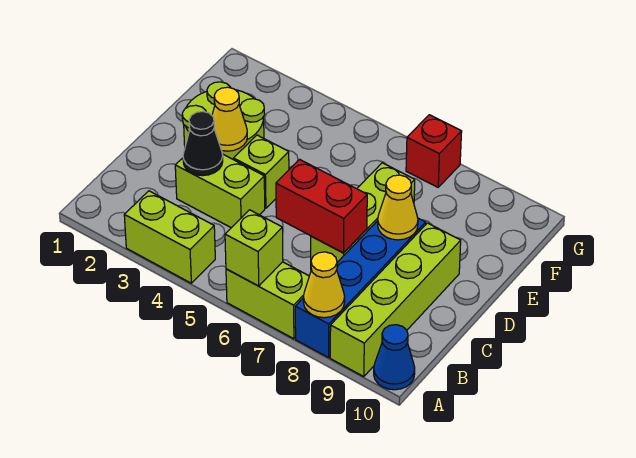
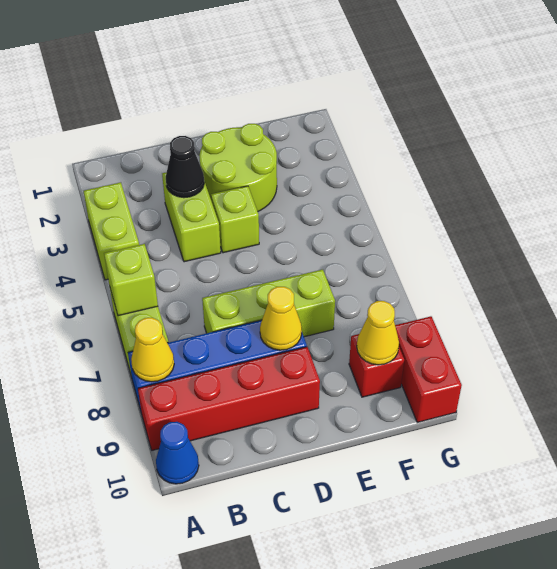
lime 1x4 brick [330,223,461,377] -> red 1x4 brick [138,347,320,450]
red 1x2 brick [276,159,367,253] -> red 1x2 brick moved to [395,316,462,422]
yellow 1x1 cone [212,87,247,151] -> yellow 1x1 cone moved to [357,301,399,365]
red 1x1 brick [406,115,462,187] -> red 1x1 brick moved to [349,334,404,397]

